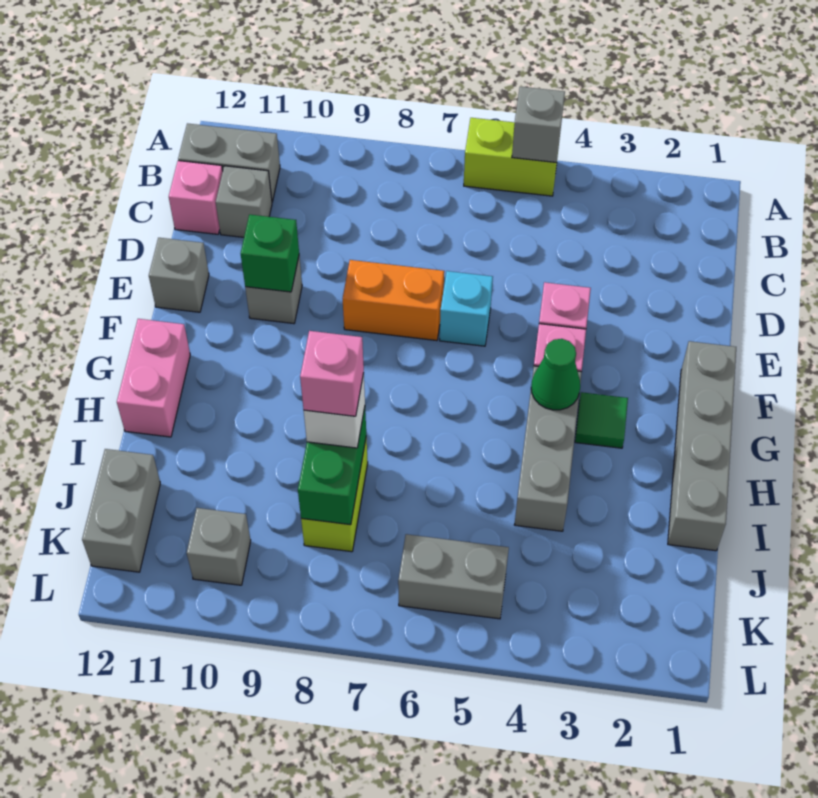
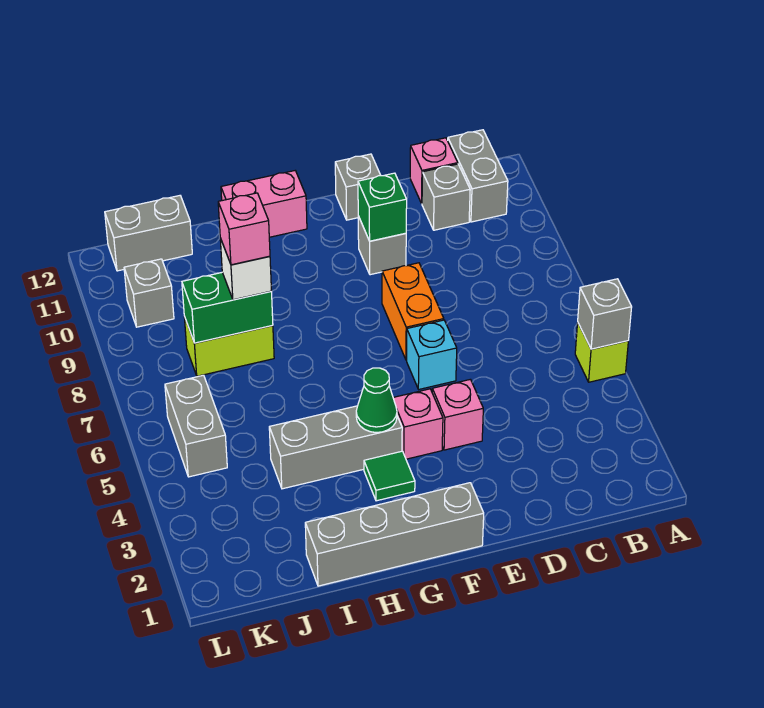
lime 1x2 brick [464,118,560,196] -> lime 1x1 brick [575,323,628,382]

